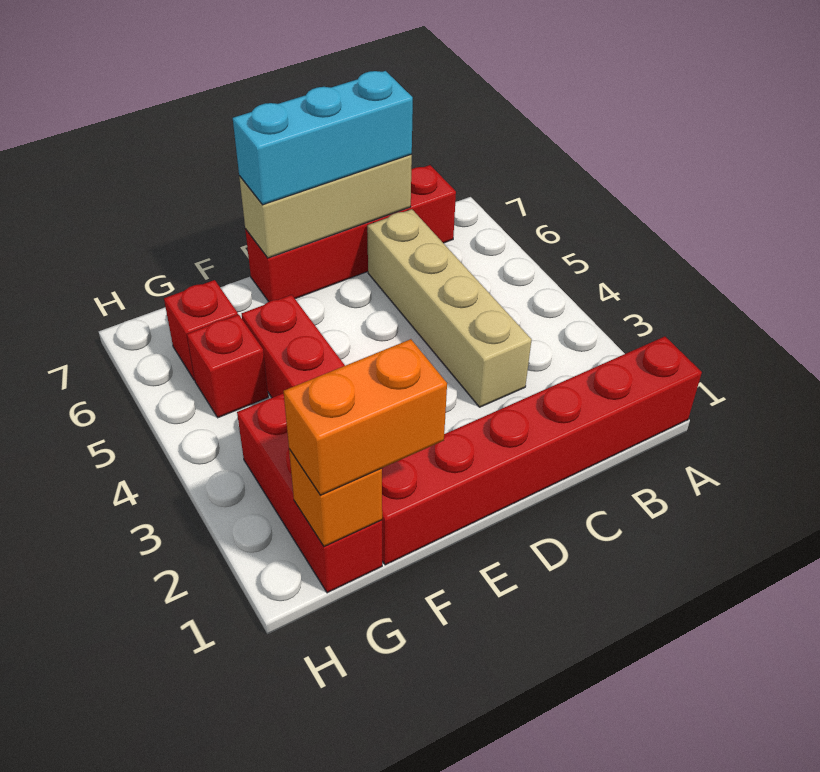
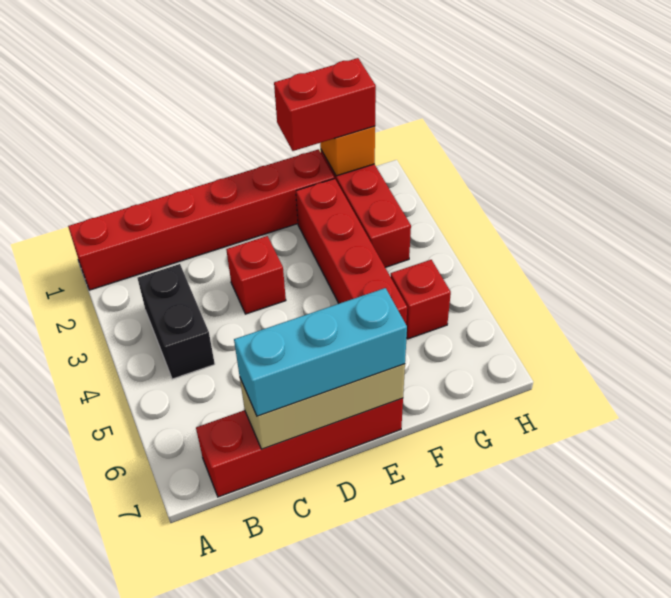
none -> black 1x2 brick [138,264,215,379]
tan 1x4 brick [367,209,531,407] -> none
orange 1x2 brick [284,339,447,495] -> red 1x2 brick [274,58,376,151]
red 1x1 brick [164,280,238,380] -> red 1x1 brick moved to [226,236,286,314]

